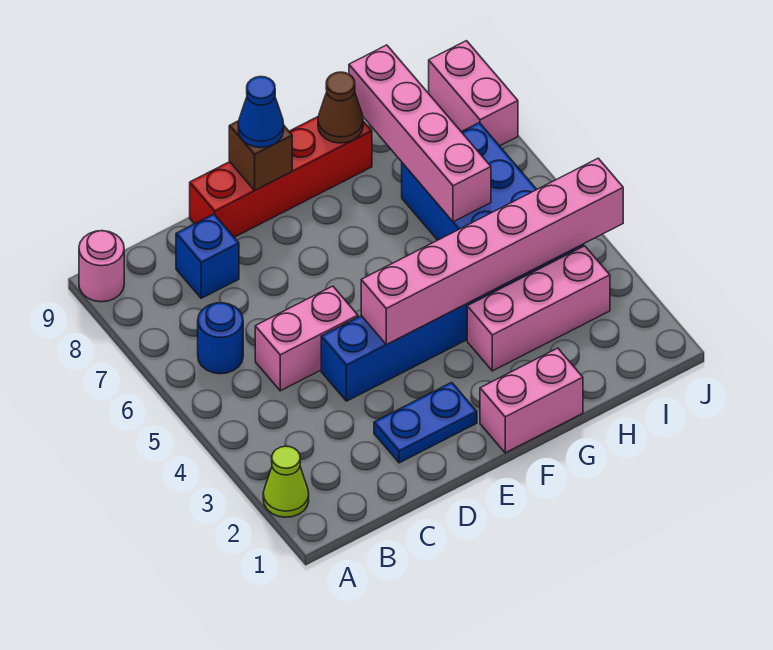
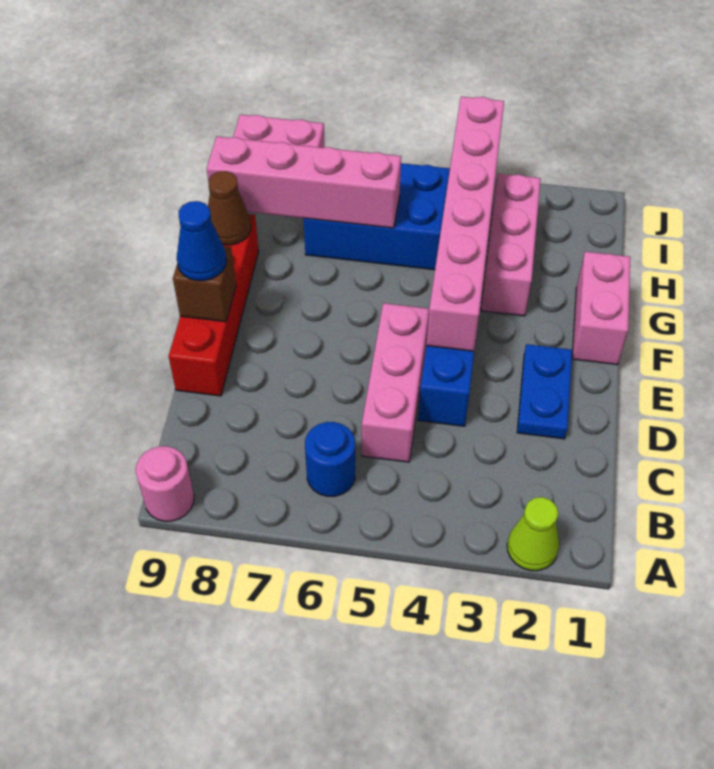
pink 1x2 brick [255,286,358,391] -> pink 1x3 brick [362,303,429,462]
blue 1x1 brick [176,214,239,298] -> none

